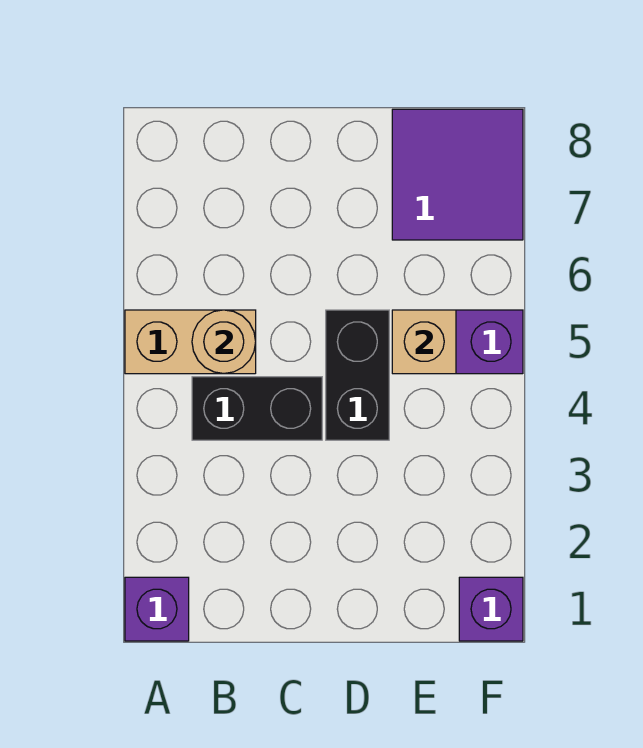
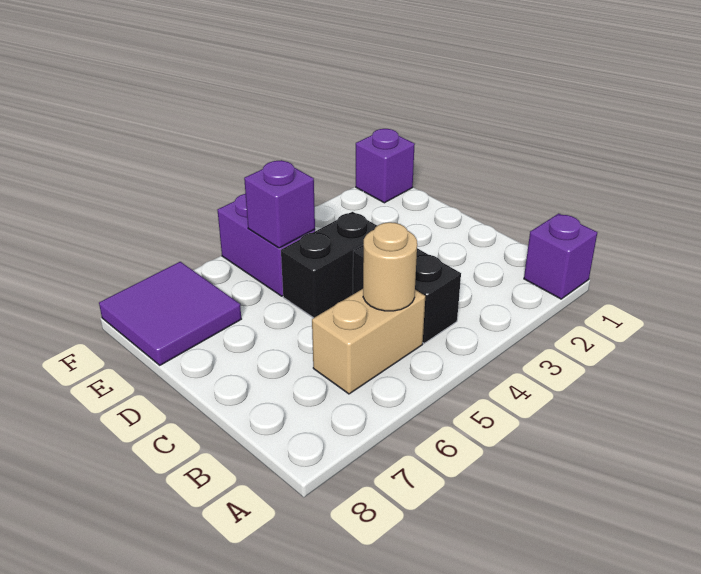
tan 1x2 brick [125,310,256,374] -> tan 1x2 brick turned to [312,289,425,394]
tan 1x1 brick [392,310,456,374] -> purple 1x1 brick [244,160,315,248]

